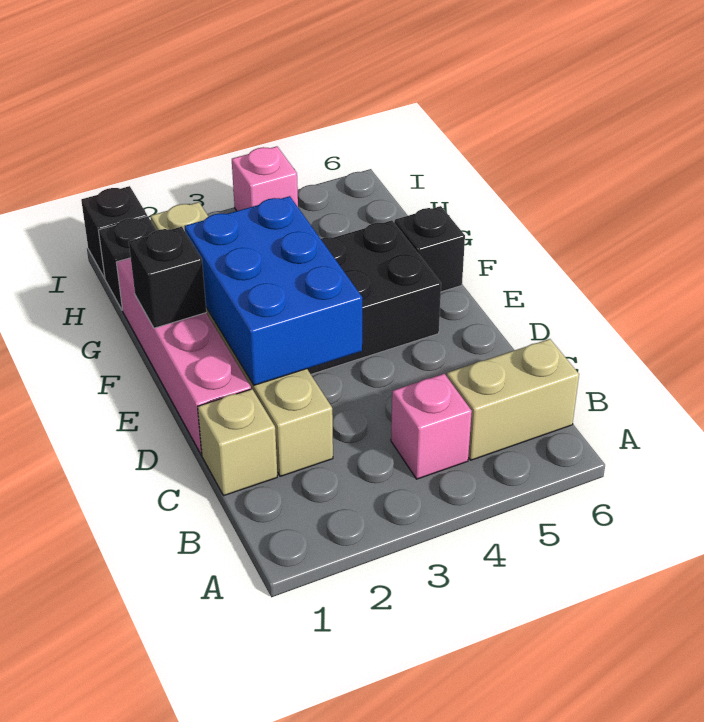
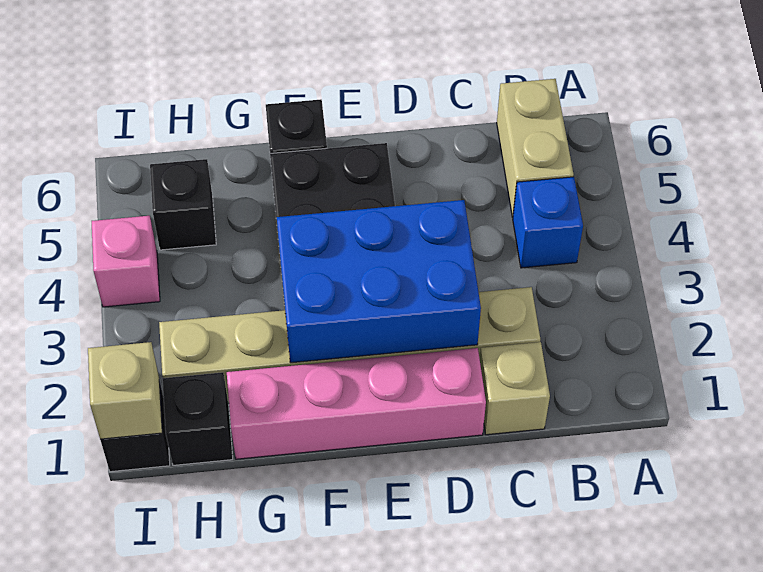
pink 1x1 brick [391,374,472,479] -> blue 1x1 brick [513,177,583,268]
black 1x1 brick [129,227,206,328] -> black 1x1 brick moved to [150,159,216,250]
none -> tan 1x1 brick [88,342,162,440]

